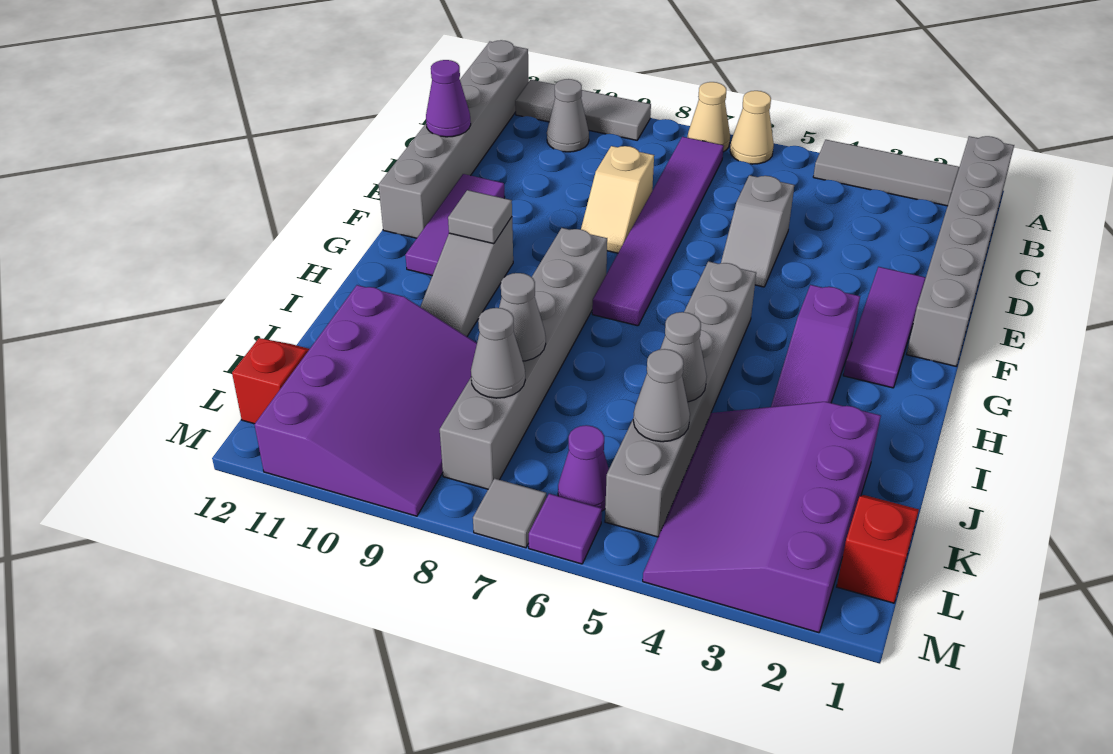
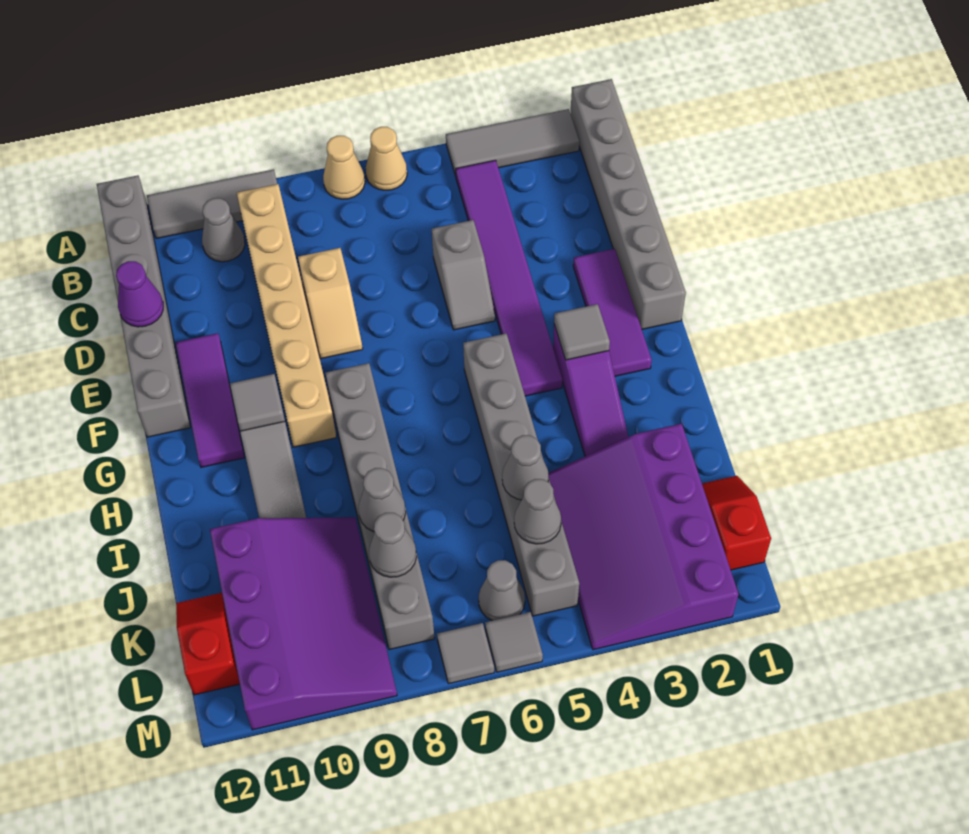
purple 1x6 tile [592,137,724,326] -> purple 1x6 tile moved to [456,160,562,396]
none -> tan 1x6 brick [237,184,336,447]
none -> grey 1x1 tile [554,304,610,360]
purple 1x1 cone [558,425,609,511] -> grey 1x1 cone [479,560,525,621]
purple 1x1 tile [529,494,602,564] -> grey 1x1 tile [485,612,543,672]

